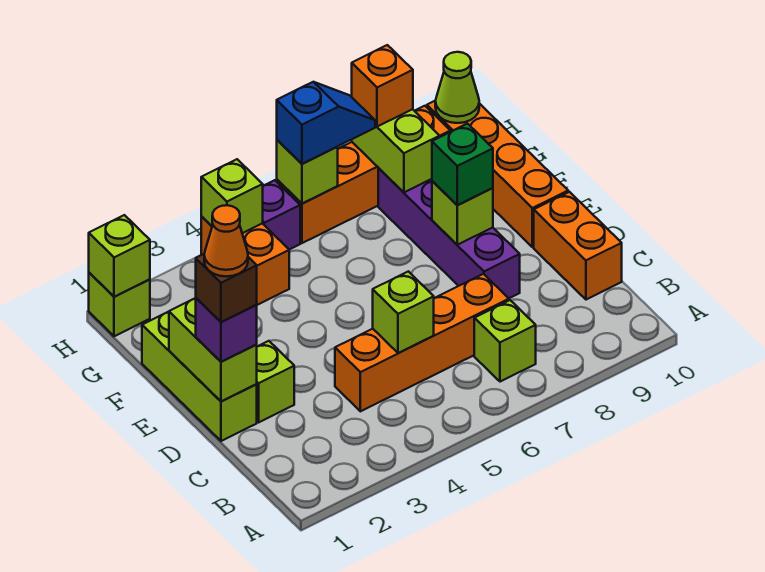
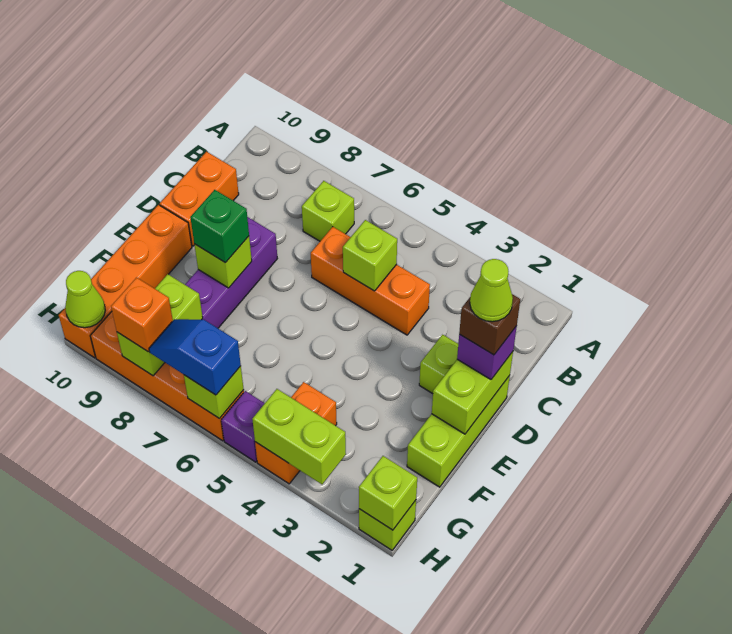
orange 1x4 brick [335,274,509,411] -> orange 1x3 brick [311,227,430,335]
orange 1x1 cone [204,205,248,276] -> lime 1x1 cone [470,259,513,322]
lime 1x1 brick [201,159,263,233] -> lime 1x2 brick [252,389,346,484]

